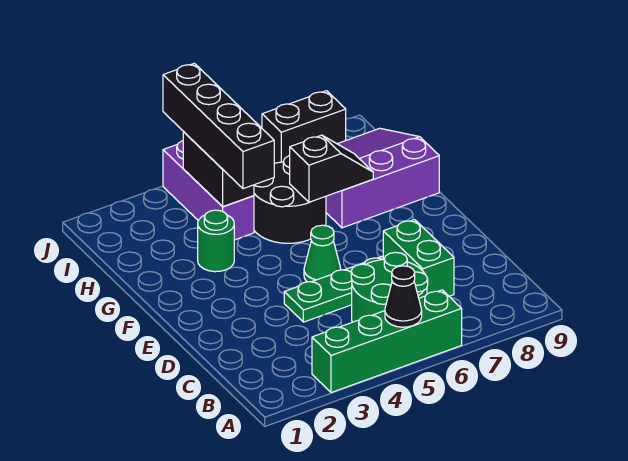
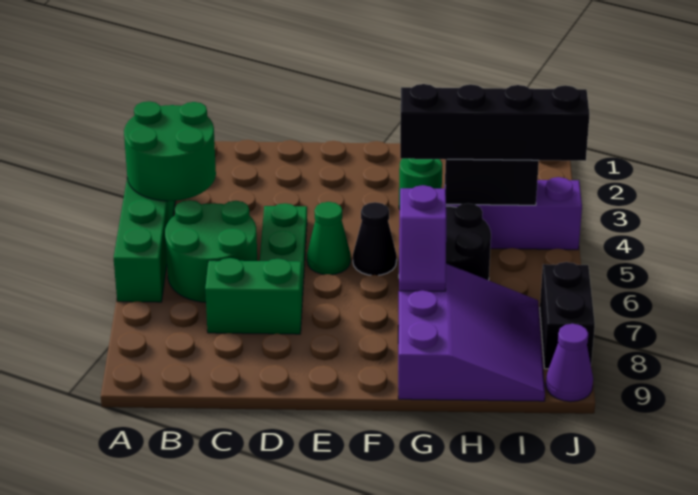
none -> green 2x2 round brick [124,101,216,201]
black 1x1 cone [385,266,422,327] -> black 1x1 cone moved to [353,202,397,275]
black 1x2 slope [290,135,373,202] -> purple 1x2 slope [399,185,446,291]
none -> purple 1x1 cone [546,324,593,402]

